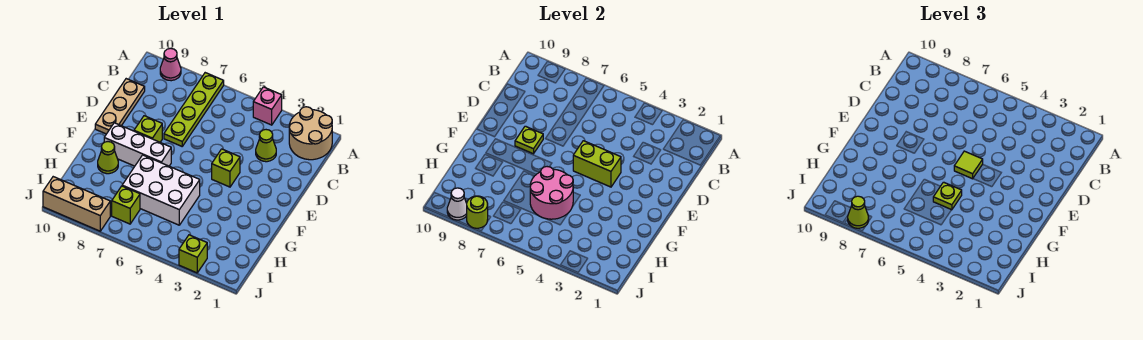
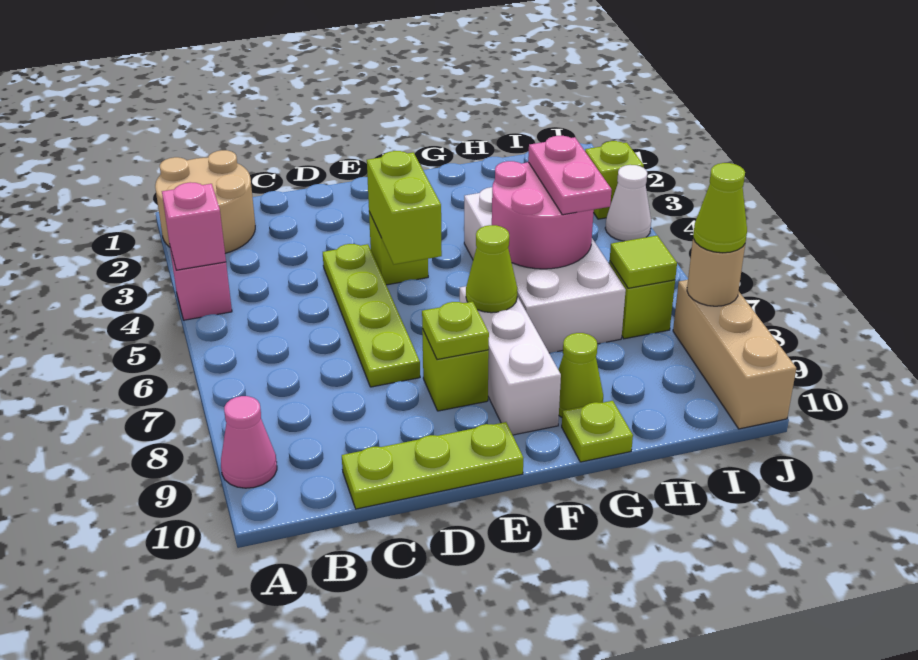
none -> pink 1x1 brick [162,182,226,270]
lime 1x4 plate [164,73,224,146] -> lime 1x4 plate turned to [323,244,420,387]
lime 1x1 cone [256,130,276,162] -> lime 1x1 cone moved to [466,225,517,313]
tan 1x3 plate [95,79,145,134] -> lime 1x3 plate [342,422,523,509]
lime 1x1 tile [954,151,983,179] -> lime 1x1 tile moved to [610,236,677,288]
white 2x3 brick [122,155,200,225] -> white 2x4 brick [464,187,626,353]
lime 1x1 plate [933,182,962,210] -> lime 1x1 plate moved to [562,401,633,462]
none -> pink 1x2 plate [528,136,612,215]
lime 1x1 round brick [467,196,488,228] -> tan 1x1 round brick [687,239,745,306]
white 1x1 cone [447,188,467,220] -> white 1x1 cone moved to [605,165,651,241]

